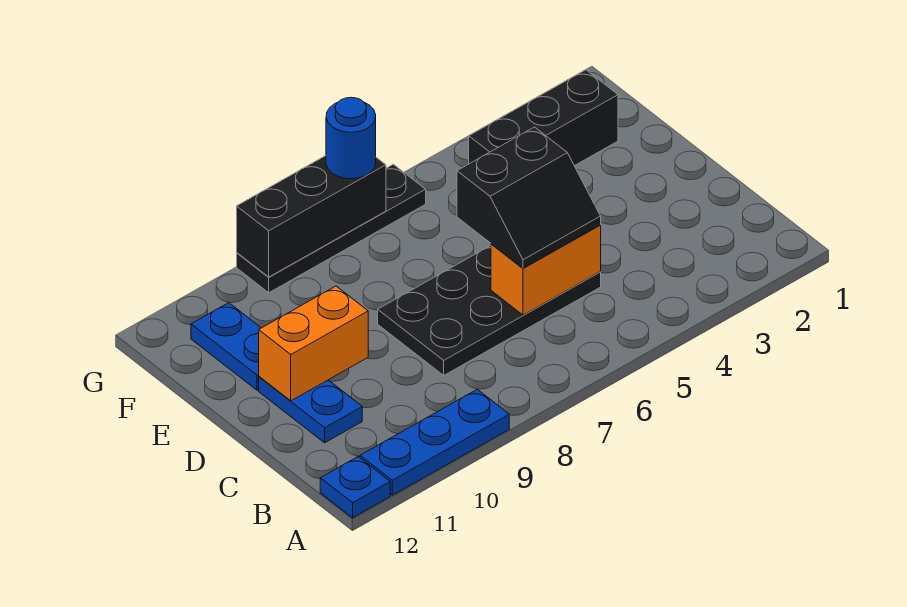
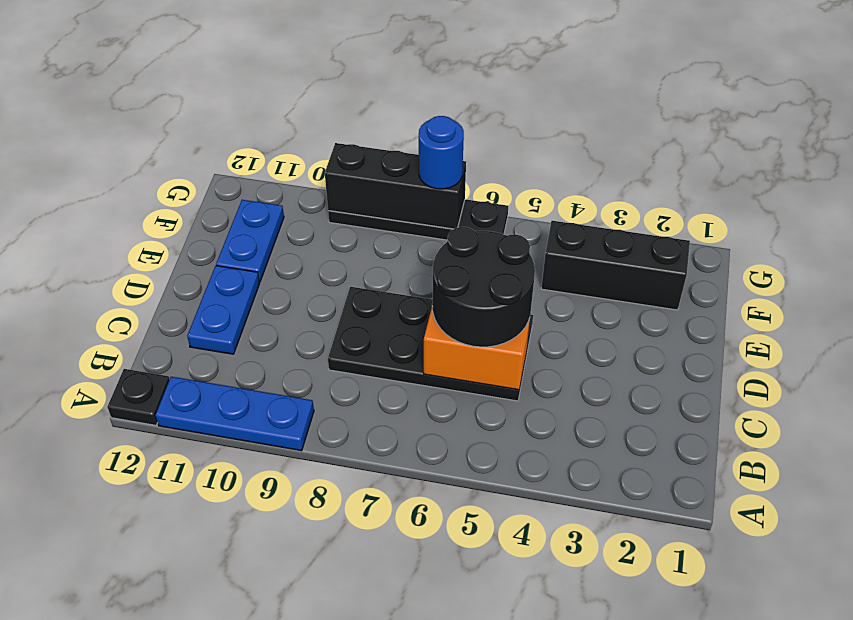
blue 1x1 plate [320,457,390,518] -> black 1x1 plate [107,369,170,425]
black 2x2 slope [457,127,601,268] -> black 2x2 round brick [432,227,535,347]
orange 1x2 brick [259,286,368,401] -> none

